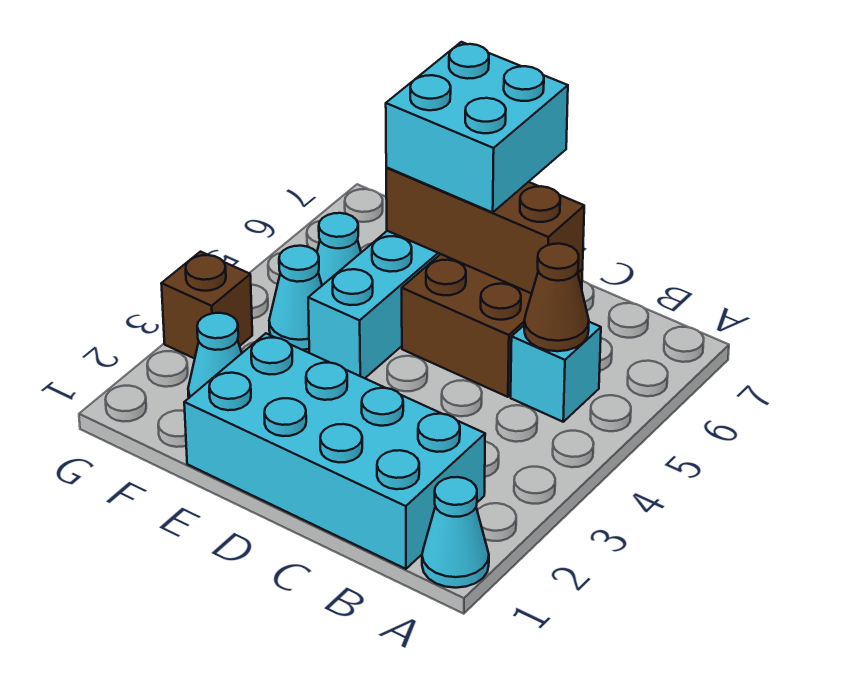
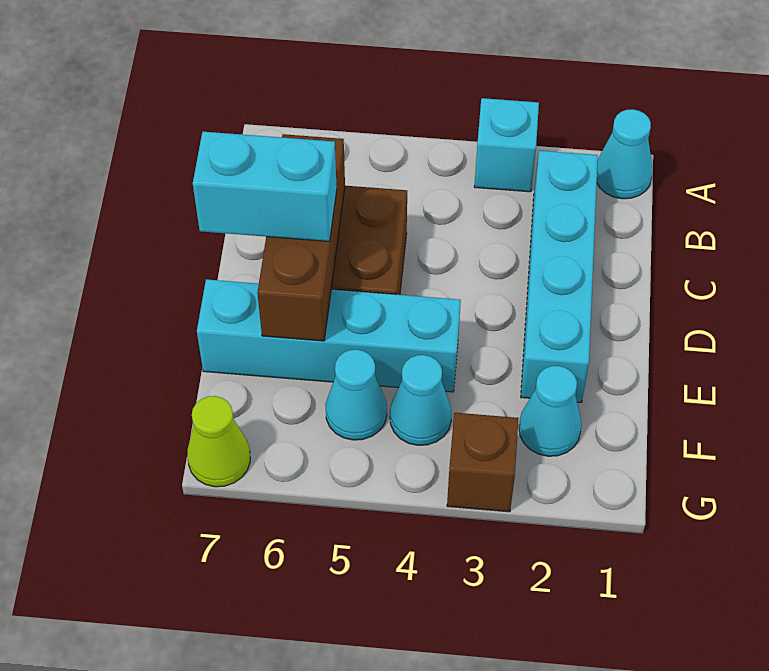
cyan 2x4 brick [184,333,485,569] -> cyan 1x4 brick [521,151,598,403]
cyan 1x1 brick [511,322,601,422] -> cyan 1x1 brick moved to [474,98,539,192]
brown 1x1 cone [524,244,589,351] -> none
cyan 2x2 brick [386,42,568,212] -> cyan 1x2 brick [193,132,337,242]
none -> lime 1x1 cone [187,396,250,487]

